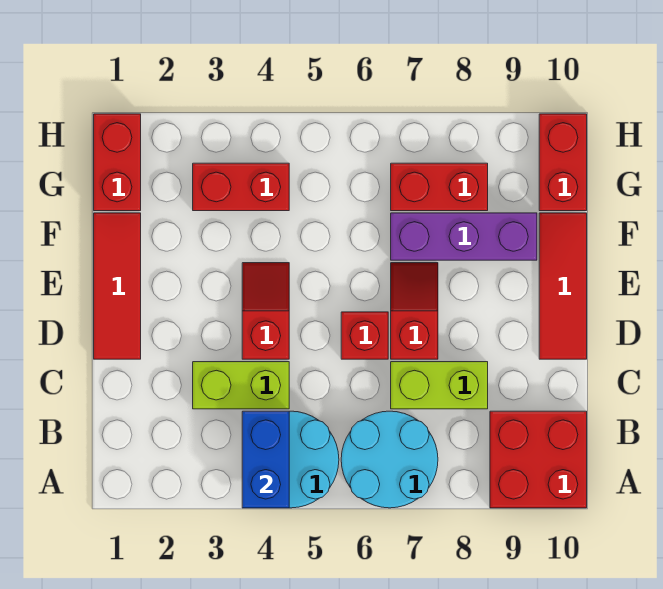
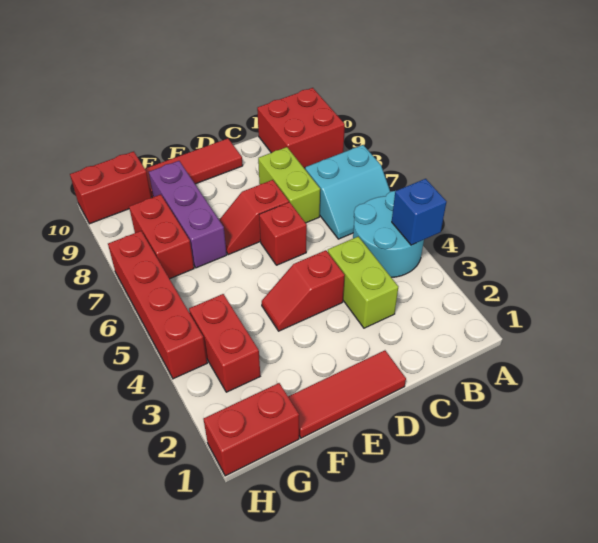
blue 1x2 brick [242,411,289,508] -> blue 1x1 brick [392,179,446,245]
cyan 2x2 round brick [341,411,438,508] -> cyan 2x2 slope [305,145,390,239]
none -> red 1x4 brick [108,231,207,379]

